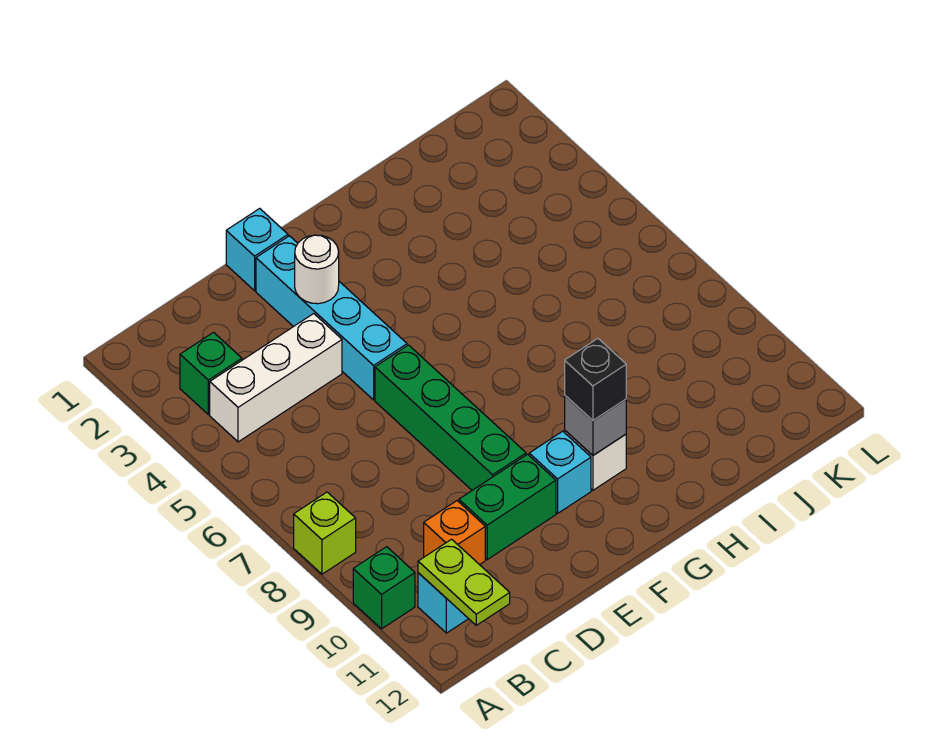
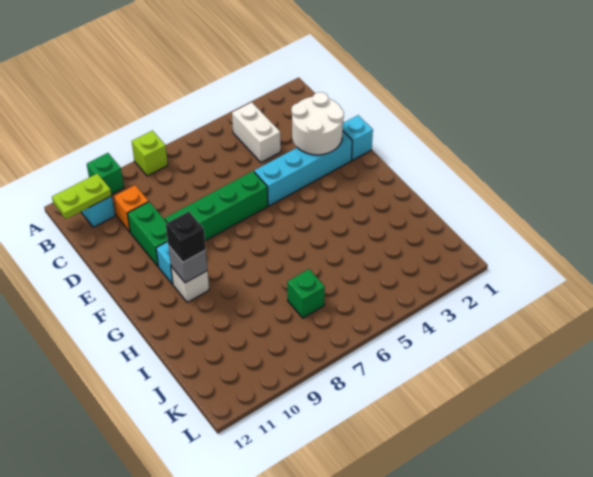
green 1x1 brick [180,332,242,415] -> green 1x1 brick moved to [287,269,325,318]
white 1x3 brick [210,314,342,442] -> white 1x2 brick [232,102,281,162]
white 1x1 round brick [295,235,339,304] -> white 2x2 round brick [291,92,344,155]

